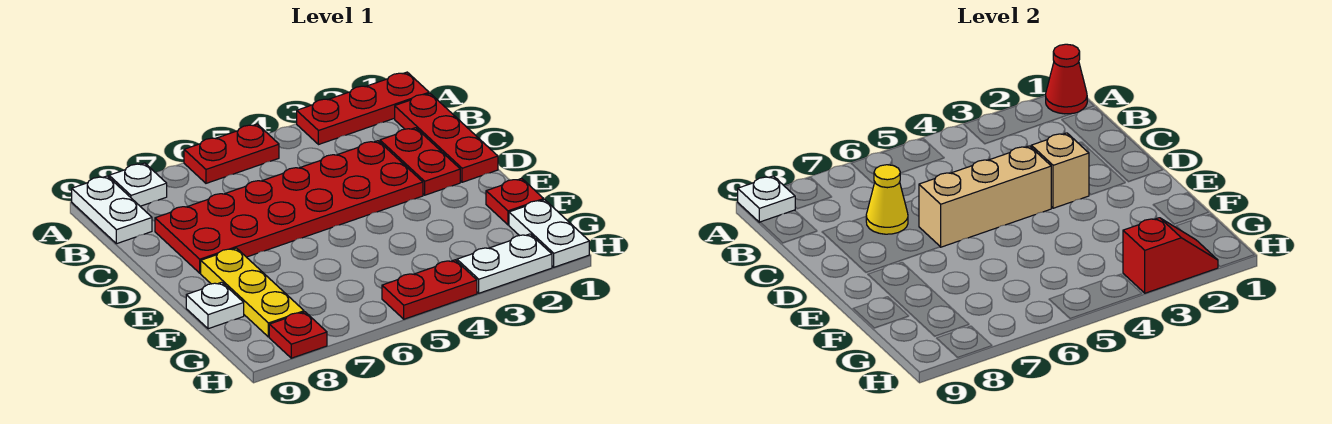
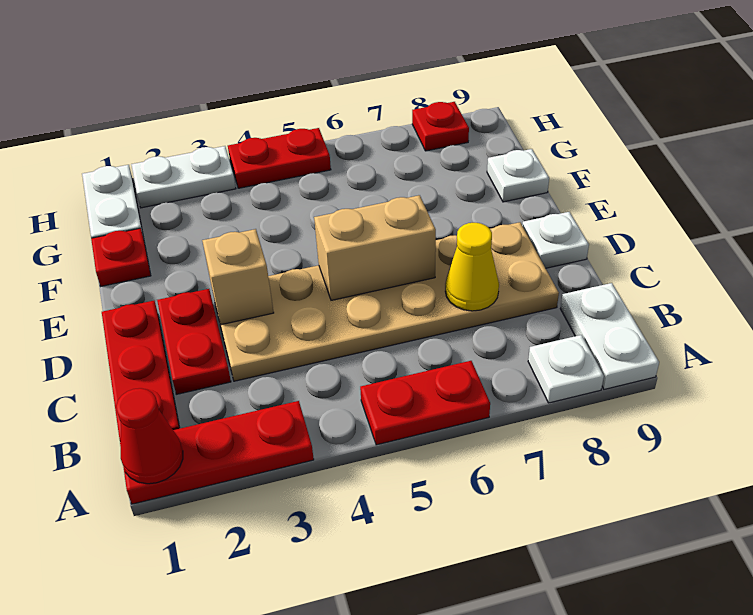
white 1x1 plate [738,176,795,222] -> white 1x1 plate moved to [522,212,589,268]
red 2x6 plate [155,141,423,273] -> tan 2x6 plate [213,222,559,381]
tan 1x3 brick [919,146,1051,247] -> tan 1x2 brick [314,195,436,300]
yellow 1x3 plate [201,248,304,337] -> none
red 1x2 slope [1123,218,1218,293] -> none

